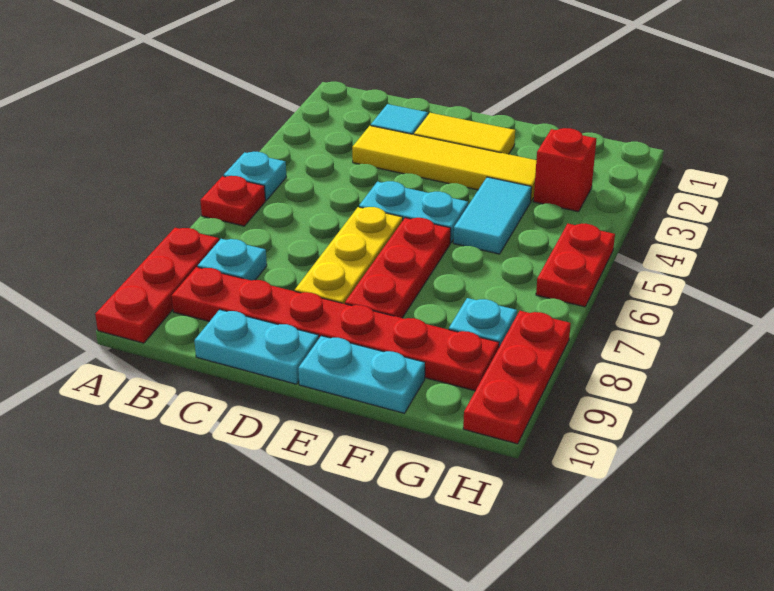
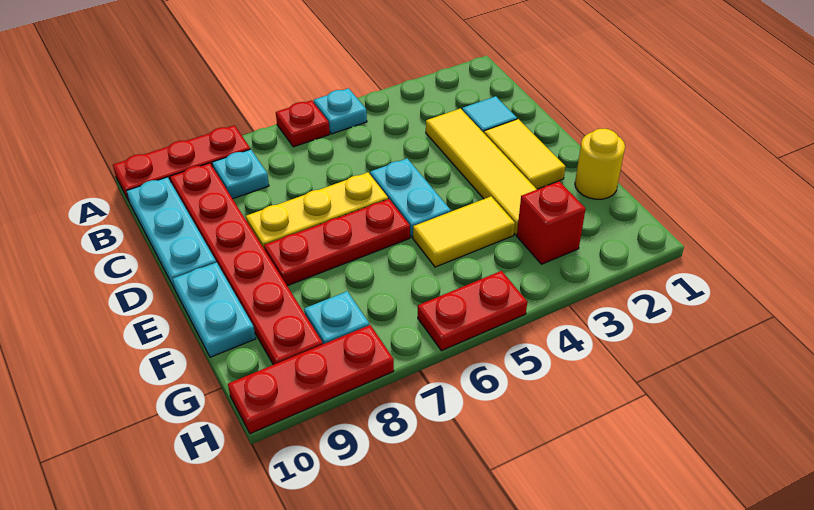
cyan 1x2 plate [194,310,319,384] -> cyan 1x3 plate [127,177,216,289]
none -> yellow 1x1 round brick [575,129,625,199]
cyan 1x2 tile [453,177,532,254] -> yellow 1x2 tile [413,196,515,267]

